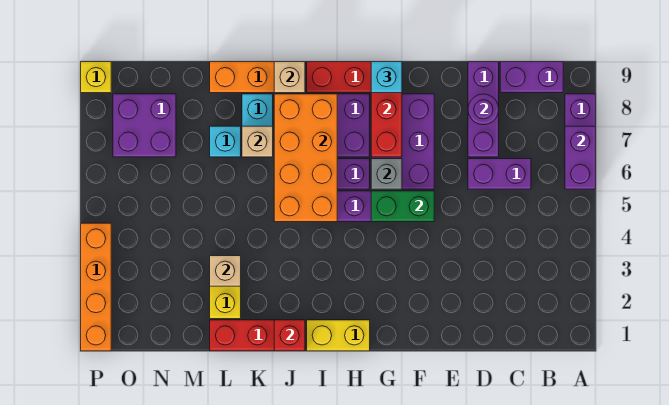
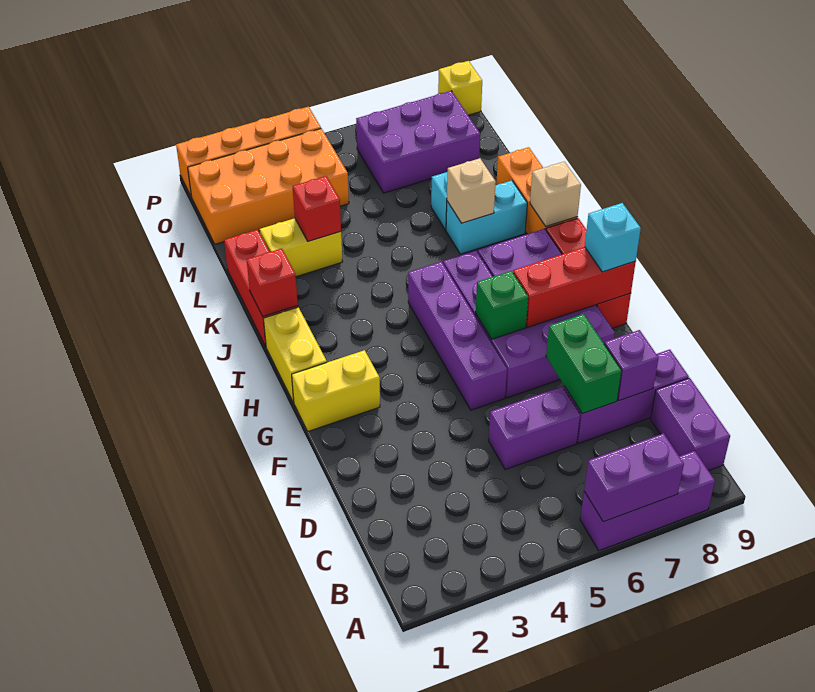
purple 1x2 brick [468,159,531,189] -> purple 1x2 brick turned to [489,387,580,469]
purple 1x1 round brick [468,94,499,125] -> purple 1x1 brick [604,330,659,401]
green 1x2 brick [371,191,434,222] -> green 1x2 brick moved to [546,314,622,414]
none -> yellow 1x2 brick [292,350,380,431]
grey 1x1 brick [371,159,402,189] -> green 1x1 brick [476,271,528,339]
orange 2x4 brick [274,94,337,222] -> orange 2x4 brick moved to [188,129,349,244]
tan 1x1 brick [210,256,241,286] -> red 1x1 brick [293,176,341,241]
purple 2x2 brick [113,94,176,157] -> purple 2x3 brick [356,91,480,193]

